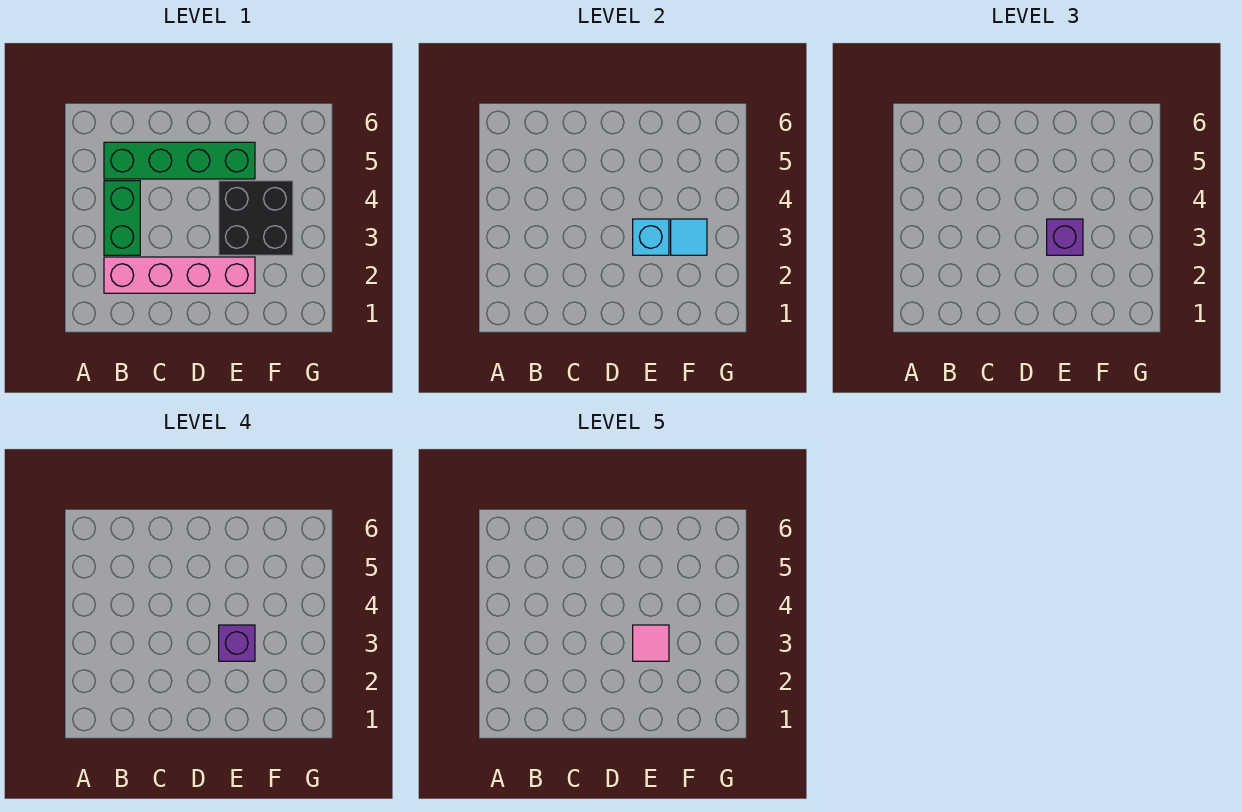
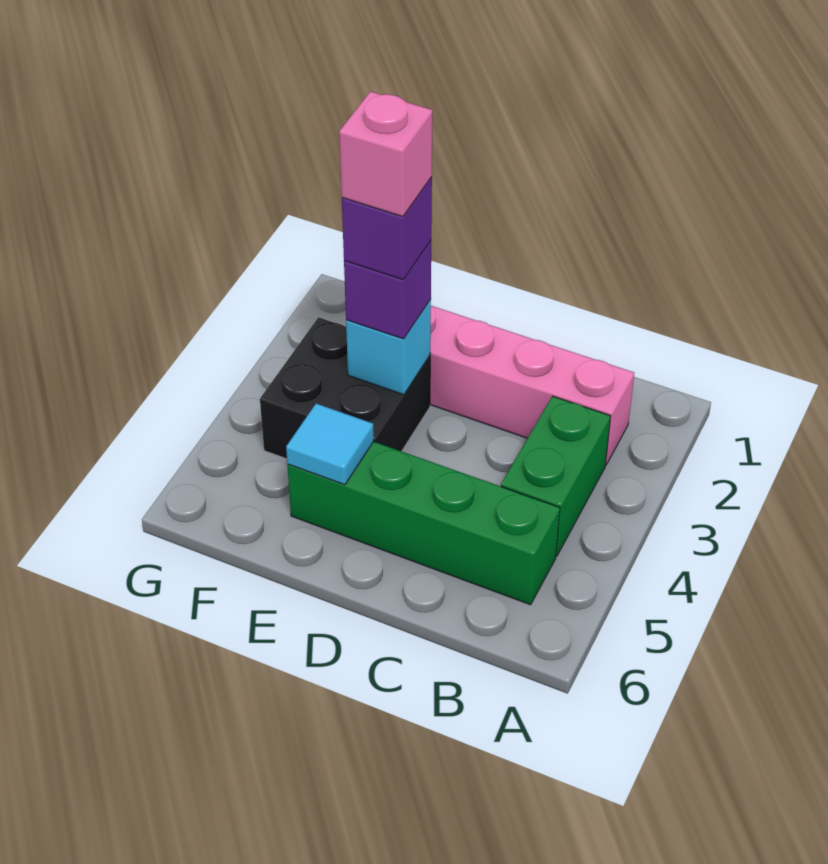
pink 1x1 tile [633,625,669,661] -> pink 1x1 brick [339,91,432,217]
cyan 1x1 tile [671,219,707,255] -> cyan 1x1 tile moved to [286,404,374,485]

